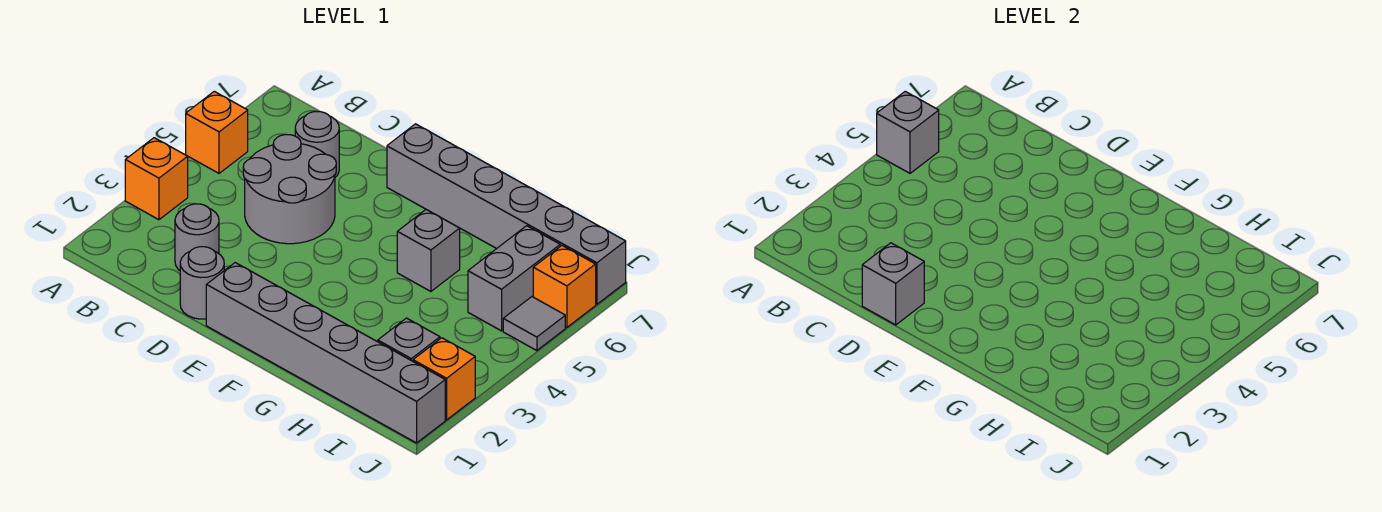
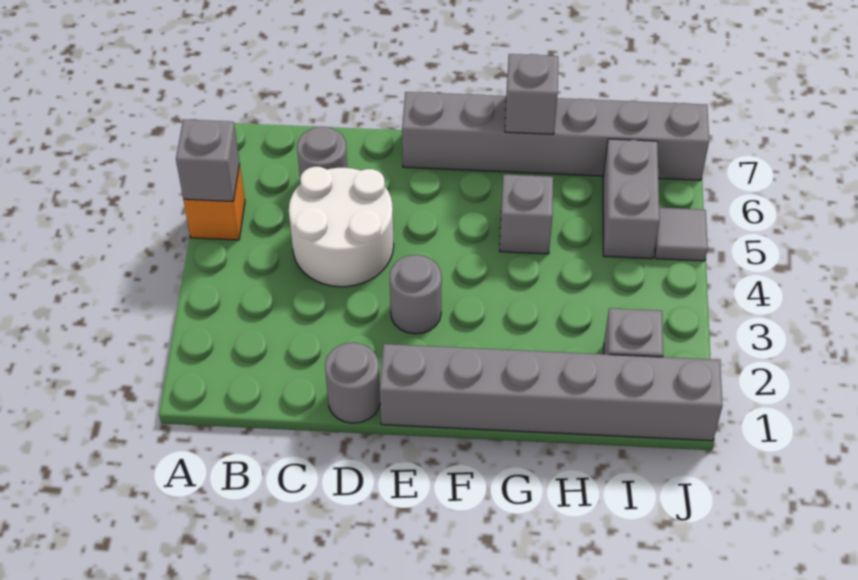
orange 1x1 brick [125,138,188,220] -> none
grey 1x1 round brick [175,204,219,270] -> grey 1x1 round brick moved to [390,255,442,334]
grey 2x2 round brick [243,135,336,244] -> white 2x2 round brick [289,167,394,287]
grey 1x1 brick [862,243,924,325] -> grey 1x1 brick moved to [505,54,558,134]
orange 1x1 brick [413,338,475,420] -> none
orange 1x1 brick [533,246,596,327] -> none

